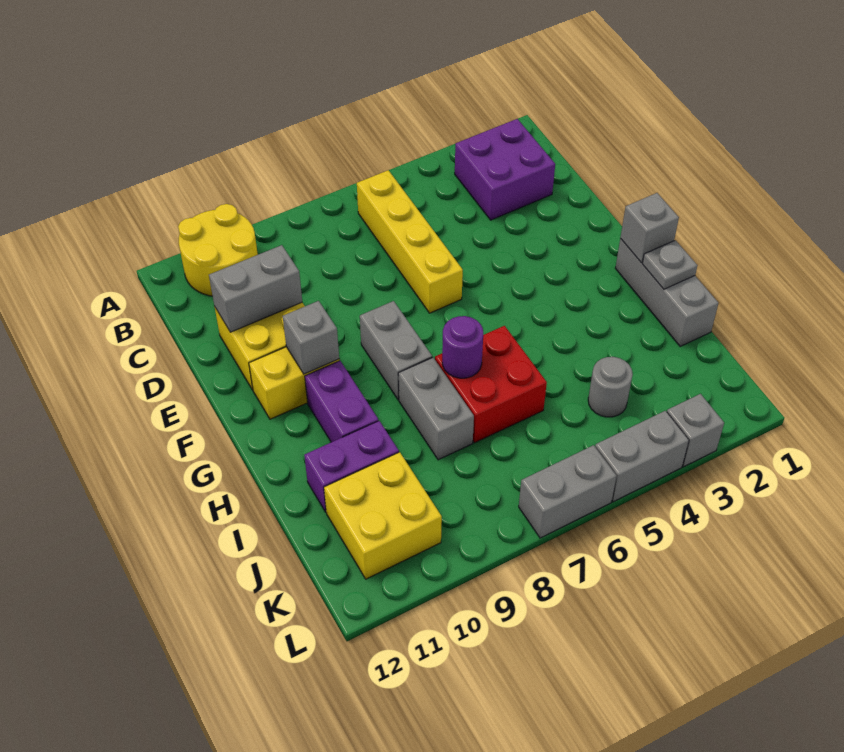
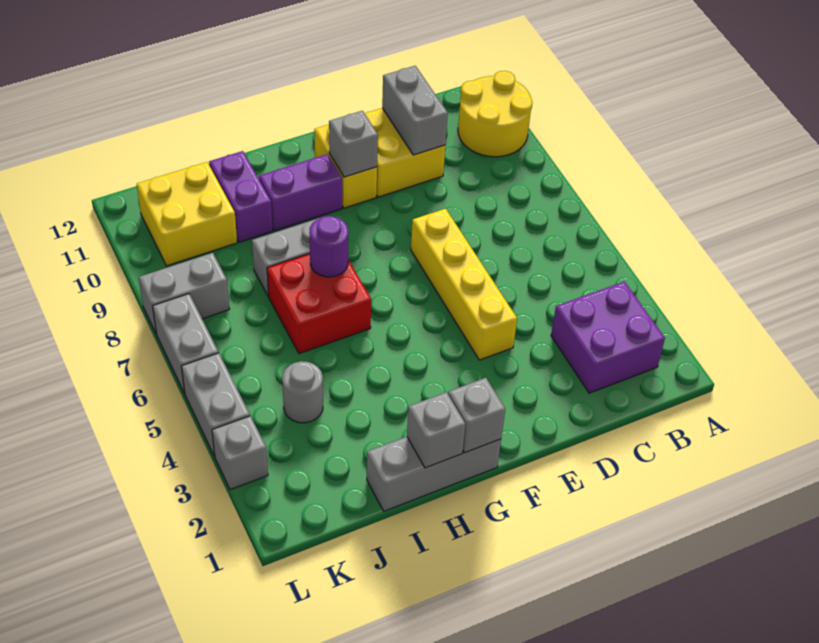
yellow 1x4 brick [357,170,463,313] -> yellow 1x4 brick turned to [411,209,517,360]
grey 1x2 brick [360,301,432,400] -> grey 1x2 brick moved to [139,253,229,334]
grey 1x1 plate [642,240,697,289] -> grey 1x1 brick [407,392,465,468]

